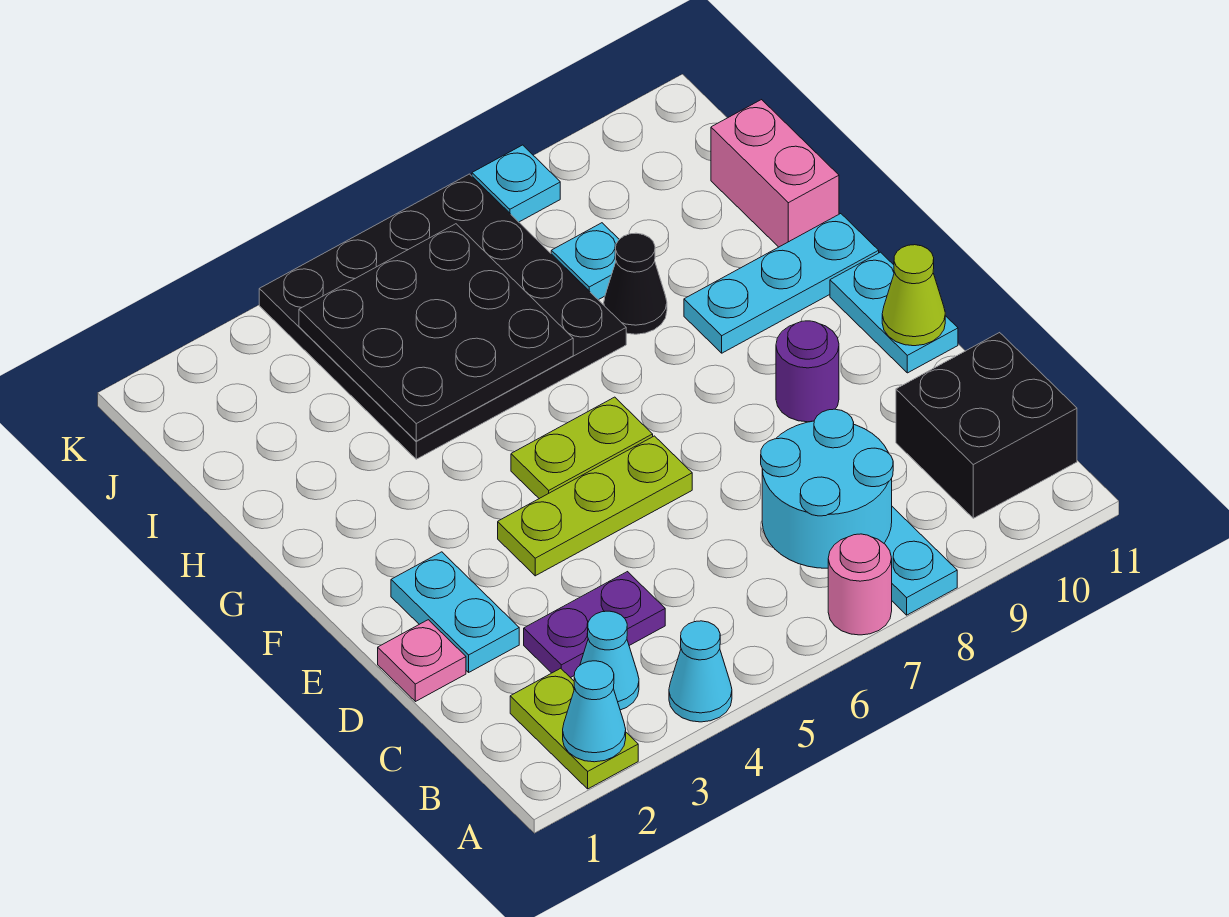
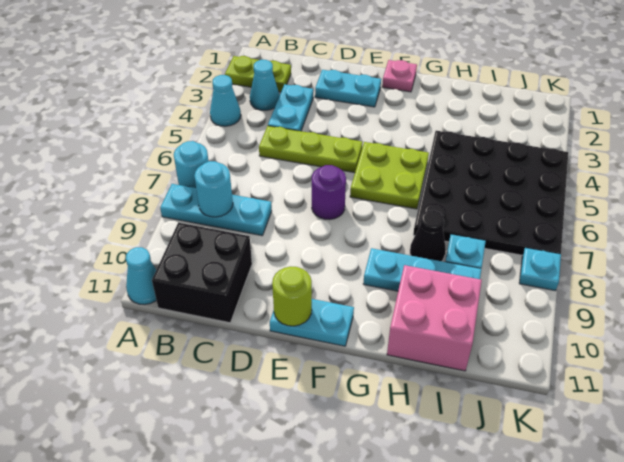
cyan 1x1 cone [563,661,626,762] -> cyan 1x1 cone moved to [126,247,156,304]
pink 1x1 round brick [828,534,892,635] -> cyan 1x1 round brick [174,141,209,188]
cyan 2x2 round brick [761,409,893,568] -> cyan 1x1 round brick [194,161,233,217]
purple 1x2 plate [524,572,665,678] -> cyan 1x2 plate [268,84,313,131]
pink 1x1 plate [378,620,466,702] -> pink 1x1 plate moved to [382,60,417,92]
lime 1x3 plate [498,436,692,576] -> lime 1x3 plate turned to [259,126,363,173]
purple 1x1 round brick [776,321,839,422] -> purple 1x1 round brick moved to [312,165,346,220]
lime 1x1 cone [882,245,945,346] -> lime 1x1 round brick [272,267,312,326]
lime 1x2 plate [511,397,653,499] -> lime 2x2 plate [350,142,429,209]
cyan 1x3 plate [684,214,879,353] -> cyan 1x3 plate turned to [363,248,481,291]
black 3x3 plate [299,224,573,441] -> none
pink 1x2 brick [711,100,839,247] -> pink 2x2 brick [387,265,482,371]

